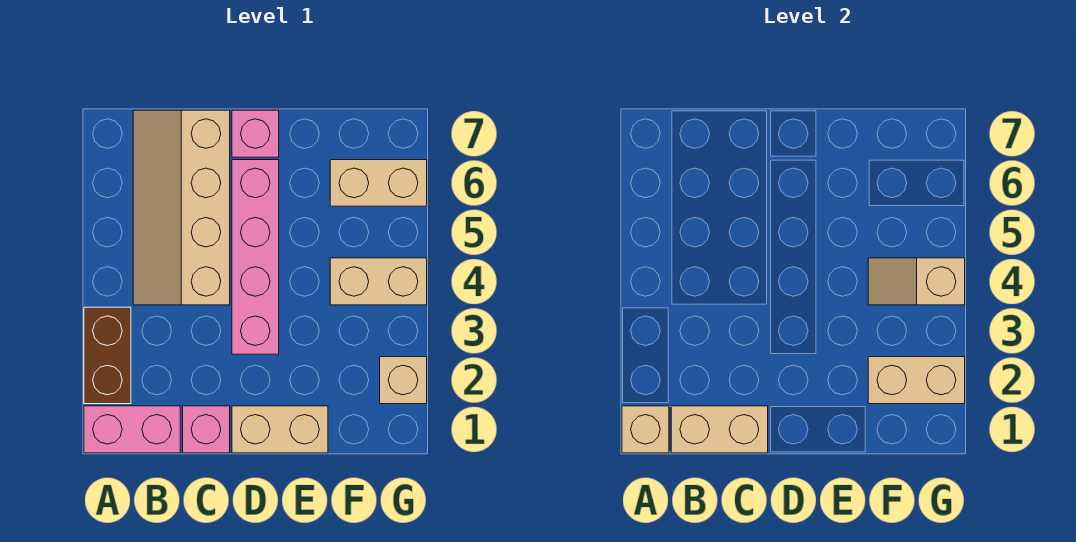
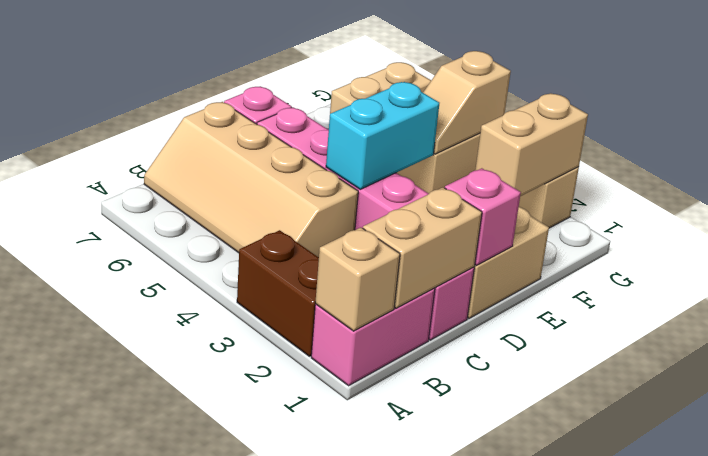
none -> pink 1x1 brick [445,168,521,265]
none -> cyan 1x2 brick [326,82,439,189]

